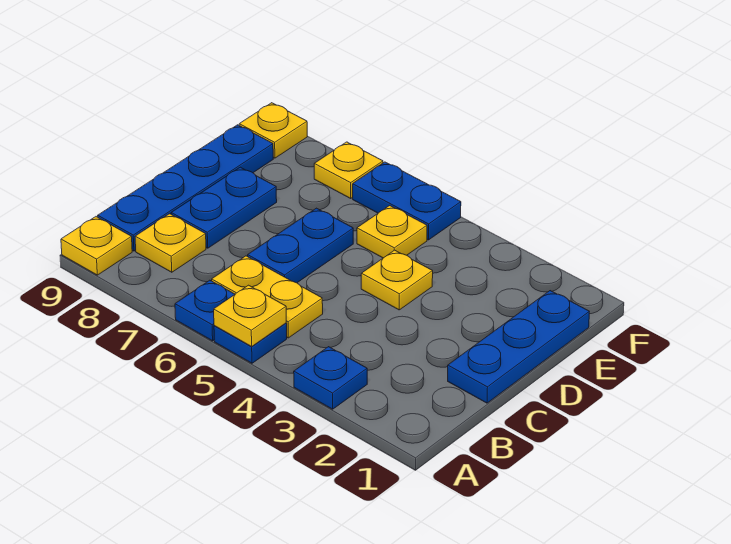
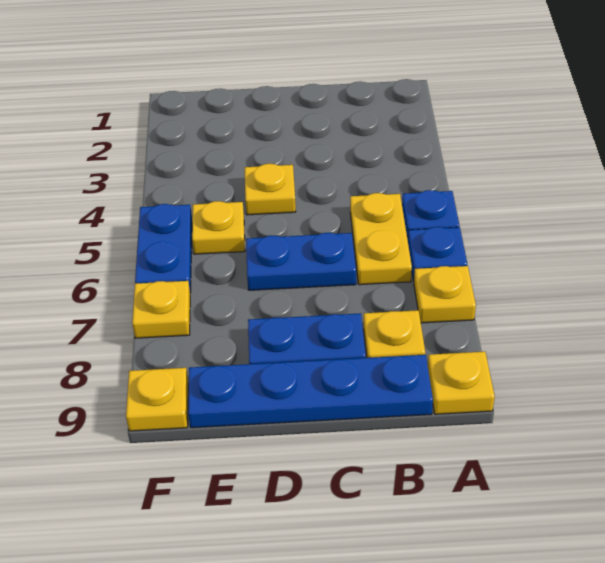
blue 1x1 plate [294,347,367,409] -> none
yellow 1x1 plate [214,285,286,346] -> yellow 1x1 plate moved to [414,266,476,323]
blue 1x3 plate [448,291,589,403] -> none

